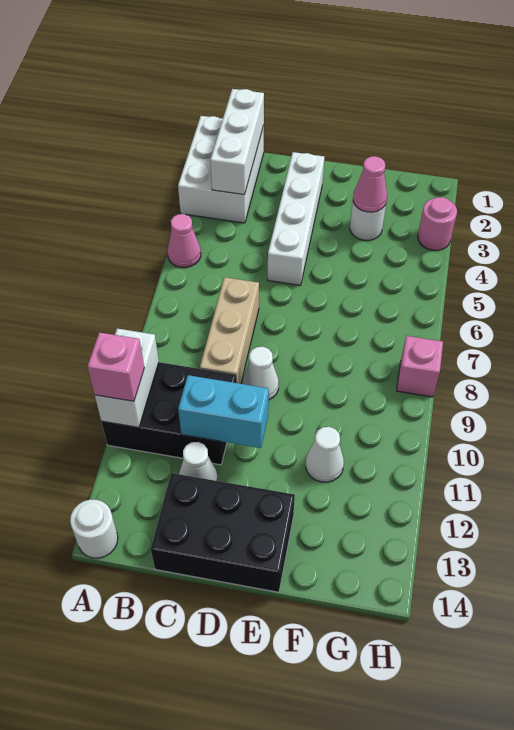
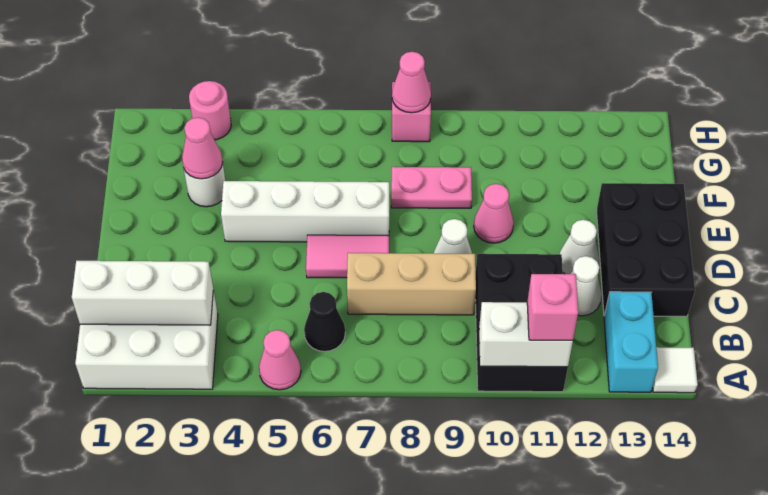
white 1x1 round brick [70,499,118,558] -> white 1x1 tile [653,347,698,393]
none -> black 1x1 cone [304,292,345,352]
cyan 1x2 brick [178,375,269,448] -> cyan 1x2 brick moved to [604,292,658,392]
white 1x4 brick [268,152,324,285] -> white 1x4 brick moved to [221,181,389,242]
none -> pink 1x2 tile [306,235,389,278]
none -> pink 1x1 cone [474,184,514,243]
none -> pink 1x2 plate [391,167,472,208]
white 1x1 cone [306,427,344,482] -> white 1x1 cone moved to [560,220,599,274]
none -> pink 1x1 cone [392,52,431,113]

